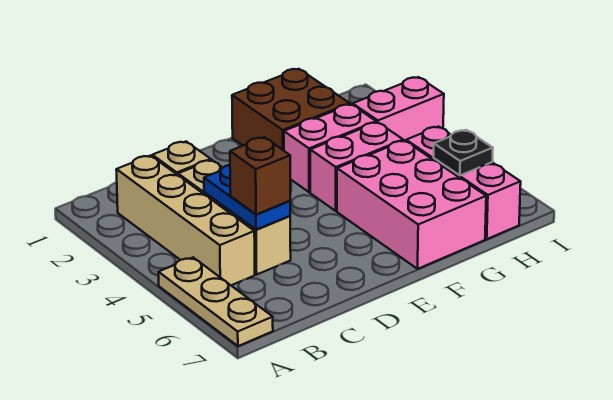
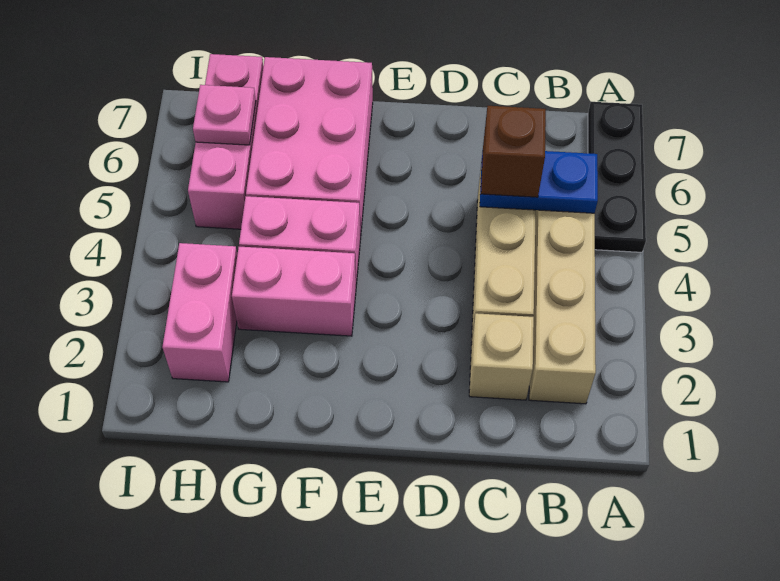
tan 1x3 plate [159,258,273,346] -> black 1x3 plate [588,102,646,252]
blue 1x2 plate [204,165,290,230] -> blue 1x2 plate turned to [480,151,598,213]
brown 2x2 brick [232,69,350,151] -> none
pink 1x2 brick [353,77,444,141] -> pink 1x2 brick turned to [162,243,237,382]
black 1x1 plate [434,130,493,175] -> pink 1x1 plate [193,85,256,145]

